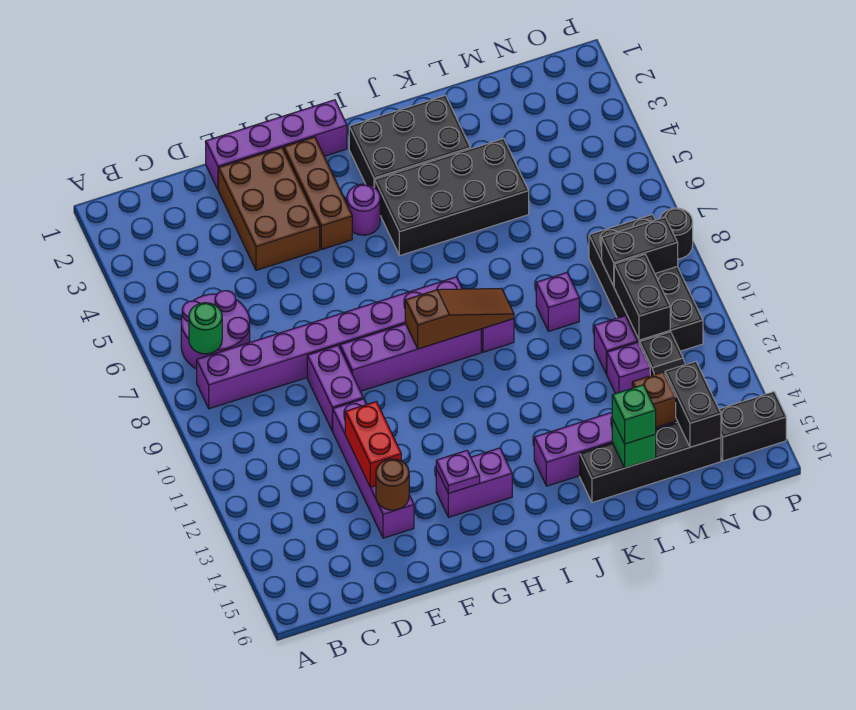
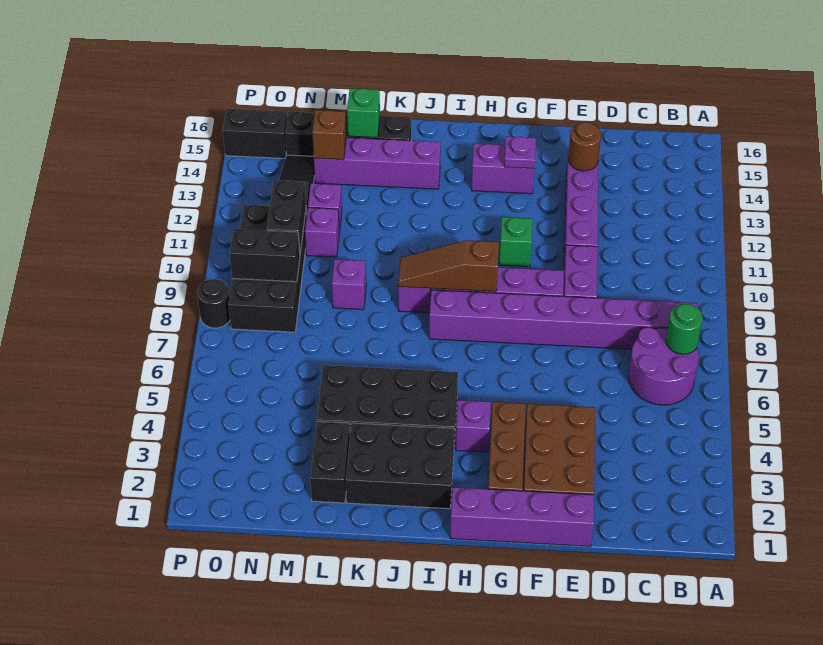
red 1x2 brick [345,402,401,487] -> none
purple 1x1 round brick [347,184,380,235] -> purple 1x1 brick [456,400,491,452]
green 1x1 brick [612,385,656,444] -> green 1x1 brick moved to [499,217,533,267]
black 1x2 brick [665,362,721,447] -> black 1x2 brick moved to [310,421,350,503]

